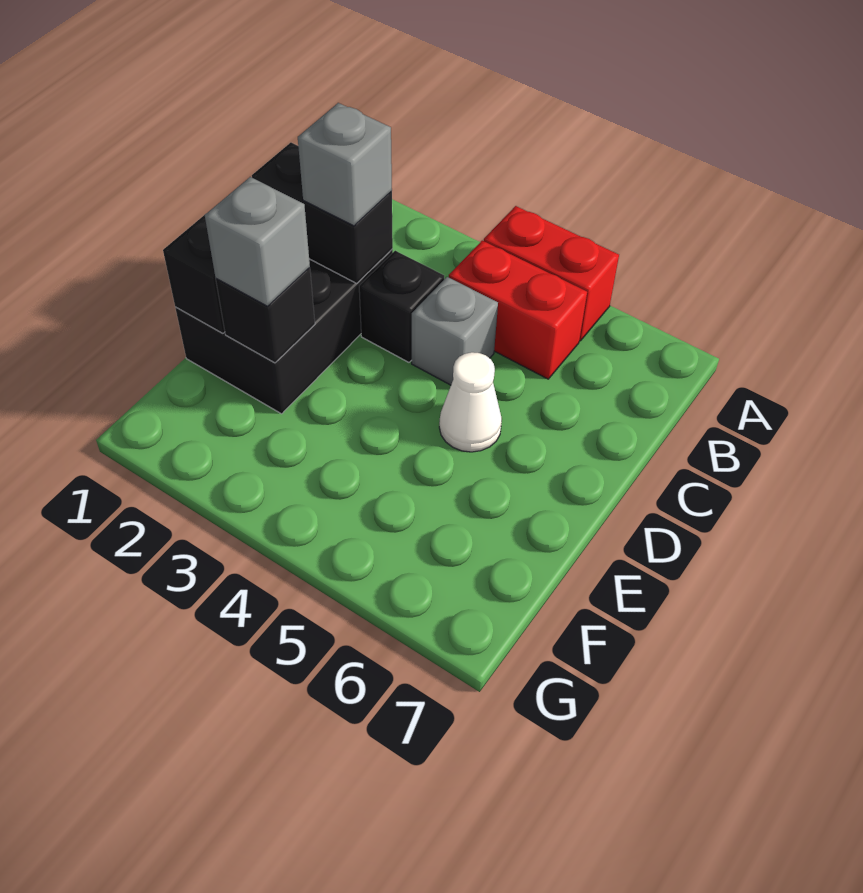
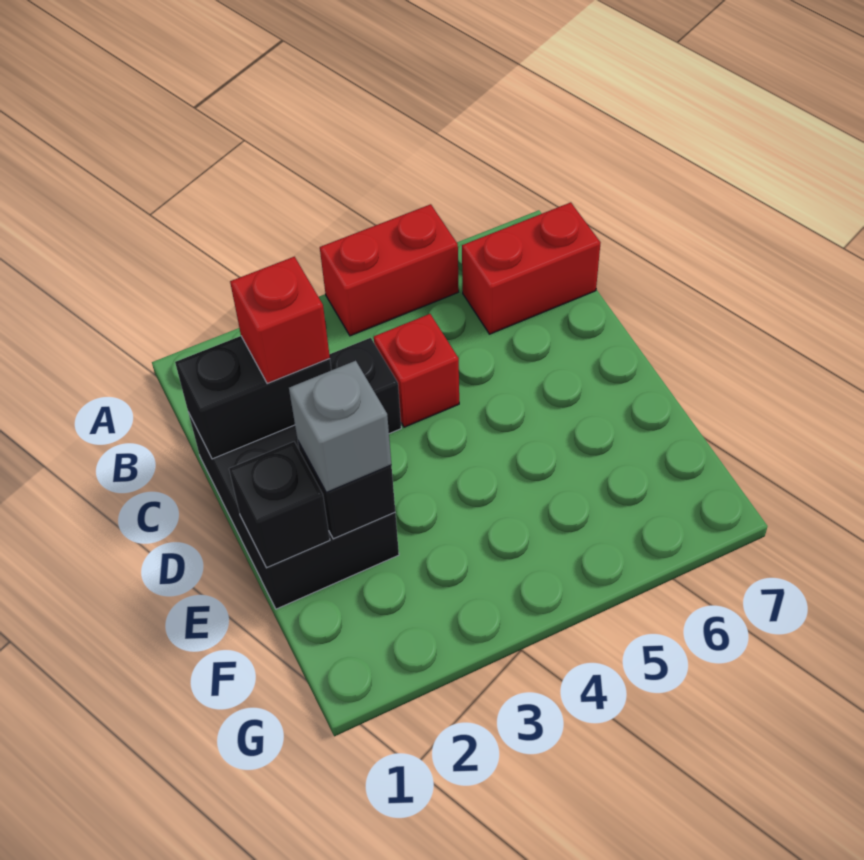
red 1x2 brick [449,241,587,379] -> red 1x2 brick moved to [462,202,600,334]
grey 1x1 brick [298,103,392,226] -> red 1x1 brick [230,257,330,384]
grey 1x1 brick [412,277,498,385] -> red 1x1 brick [374,314,459,427]
white 1x1 cone [439,352,502,452] -> none

